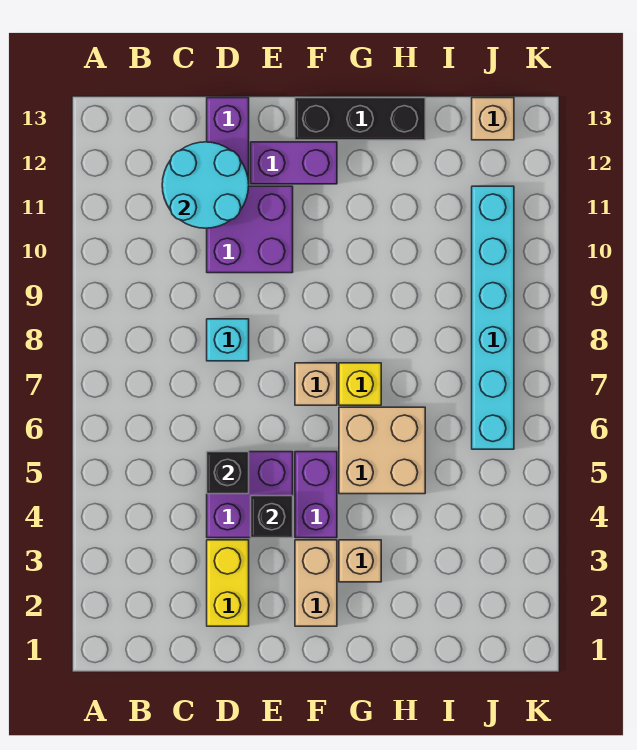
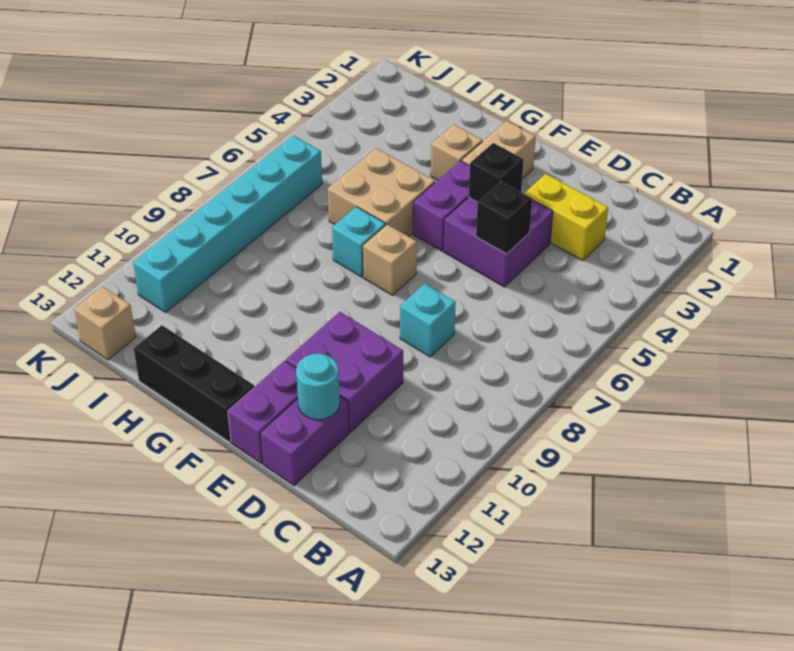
cyan 2x2 round brick [162,142,249,228] -> cyan 1x1 round brick [296,353,340,420]
yellow 1x2 brick [207,540,249,626] -> yellow 1x2 brick turned to [524,174,608,261]
purple 1x2 brick [251,142,337,184] -> purple 1x2 brick turned to [228,361,298,464]
yellow 1x1 brick [339,363,381,405] -> cyan 1x1 brick [332,207,386,277]

